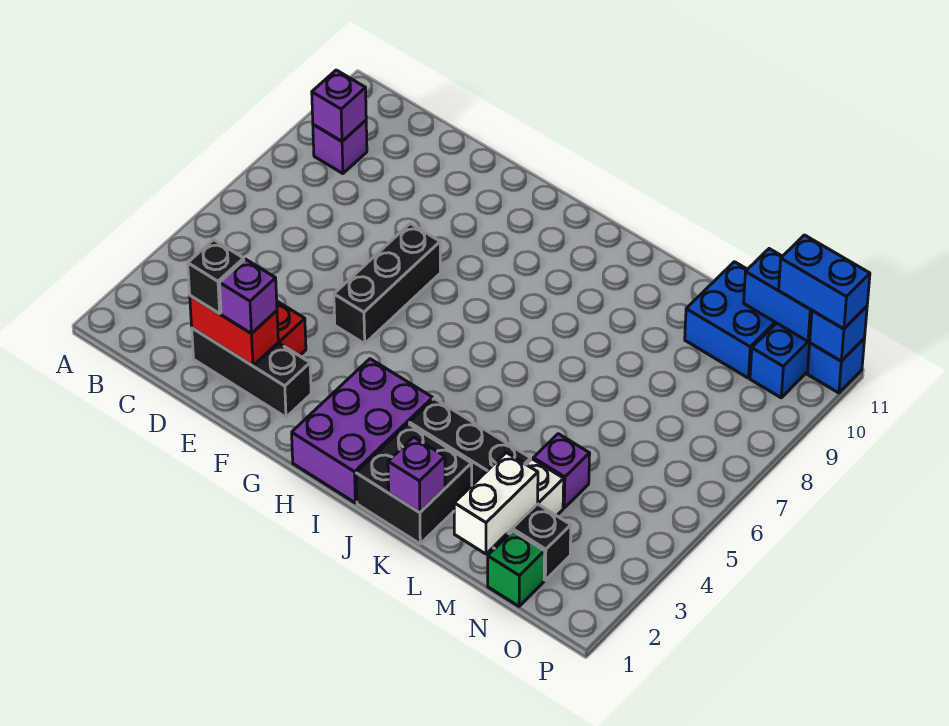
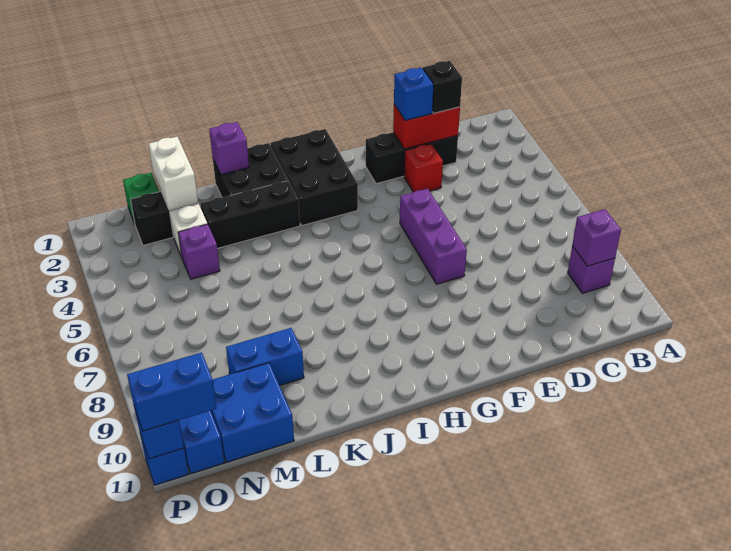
purple 1x1 brick [220,259,277,334] -> blue 1x1 brick [394,68,434,121]
black 1x3 brick [334,224,440,344] -> purple 1x3 brick [400,189,467,284]
purple 2x3 brick [292,359,433,503] -> black 2x3 brick [270,129,358,225]
blue 1x2 brick [744,249,812,341] -> blue 1x2 brick moved to [226,328,304,385]

